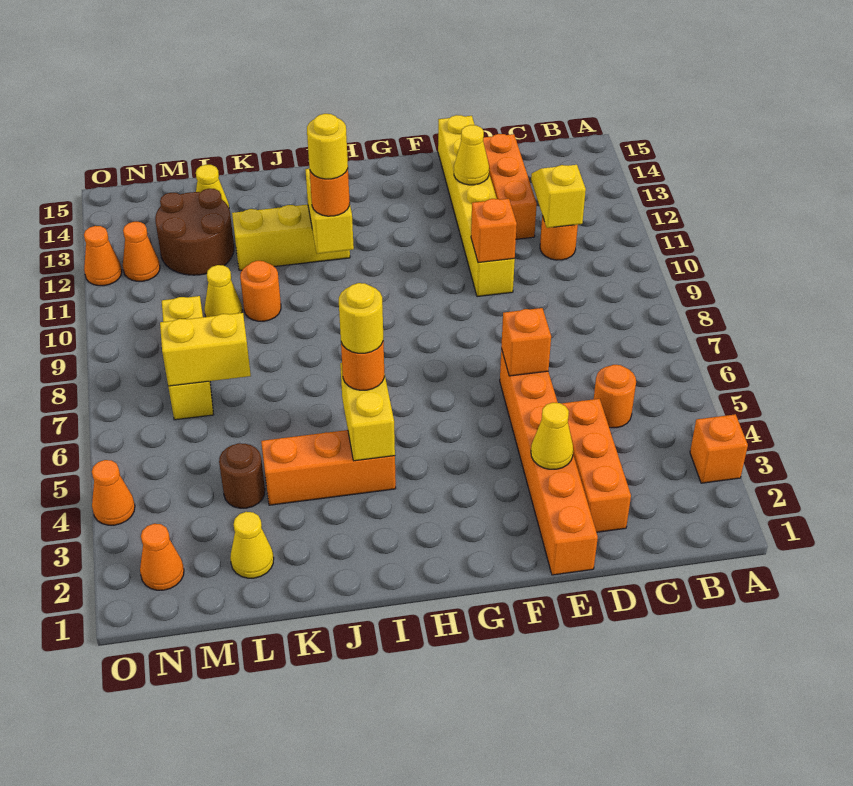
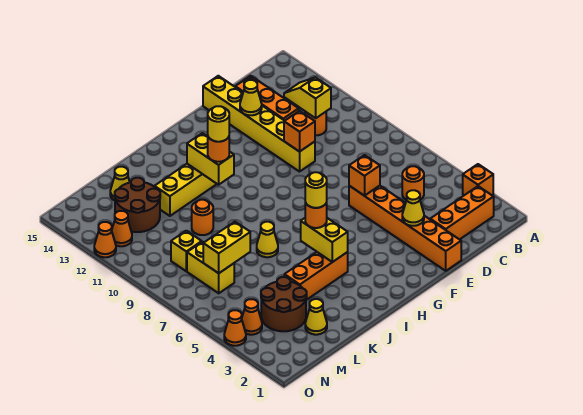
orange 1x3 brick [561,399,631,532] -> orange 1x3 brick turned to [430,186,494,240]
brown 1x1 round brick [219,443,265,508] -> brown 2x2 round brick [261,277,307,331]
yellow 1x1 cone [204,265,242,317] -> yellow 1x1 cone moved to [257,222,278,257]
orange 1x1 cone [140,524,184,590] -> orange 1x1 cone moved to [242,299,262,335]

